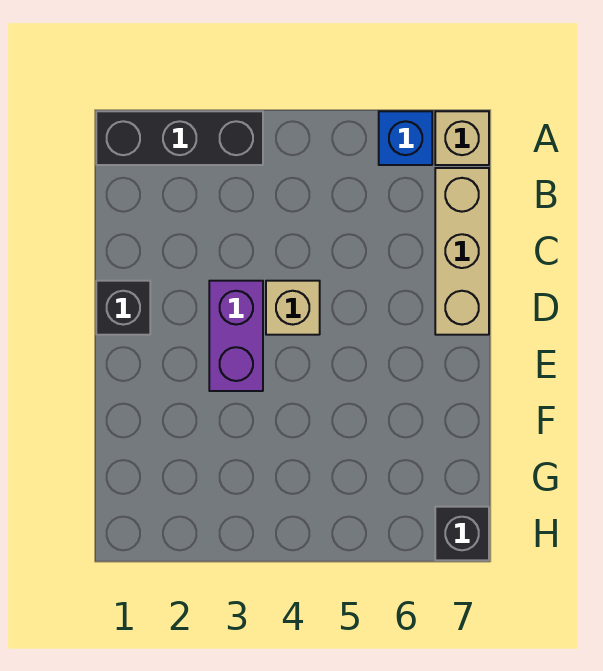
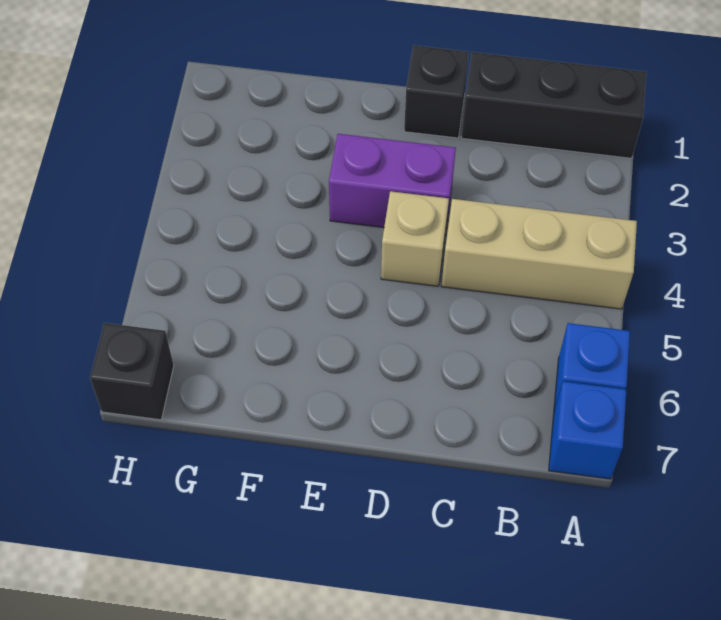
black 1x3 brick [96,111,263,165] -> black 1x3 brick turned to [461,52,646,158]
tan 1x1 brick [435,111,489,165] -> blue 1x1 brick [549,381,626,479]
tan 1x3 brick [435,168,489,335] -> tan 1x3 brick moved to [442,199,637,309]

